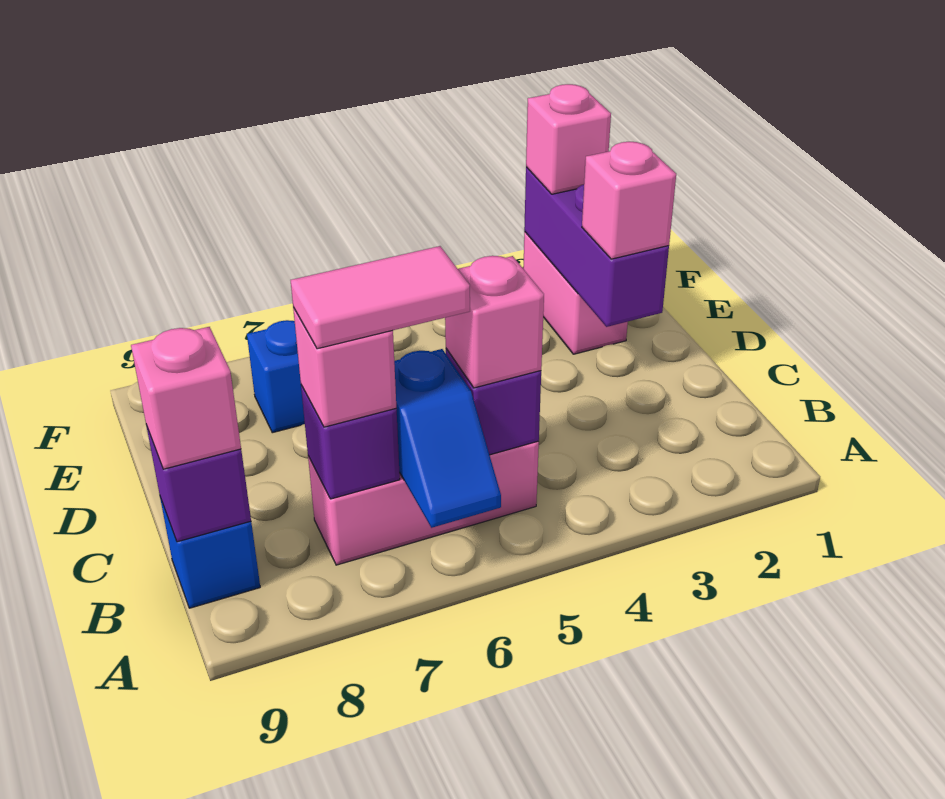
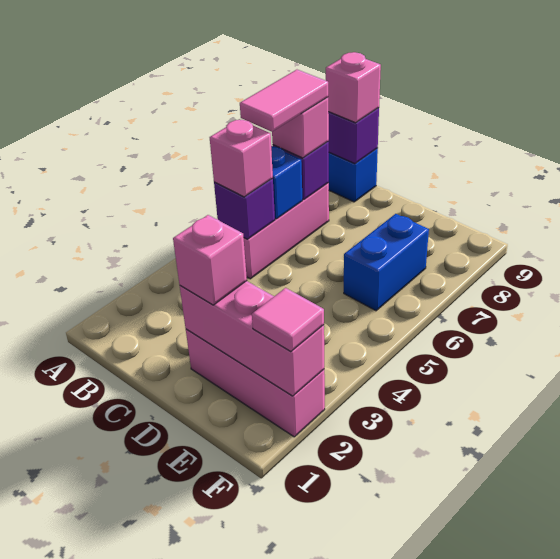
purple 1x3 brick [524,167,669,327] -> pink 1x3 brick [180,281,324,396]
pink 1x2 brick [523,232,628,354] -> pink 1x3 brick [186,329,325,437]
pink 1x1 brick [526,84,611,194] -> pink 1x1 tile [252,288,324,352]

